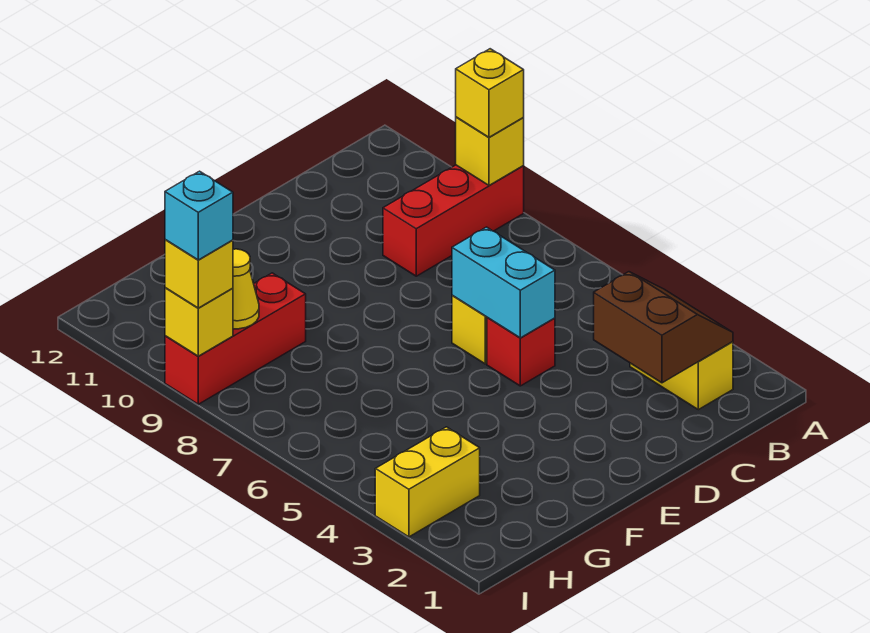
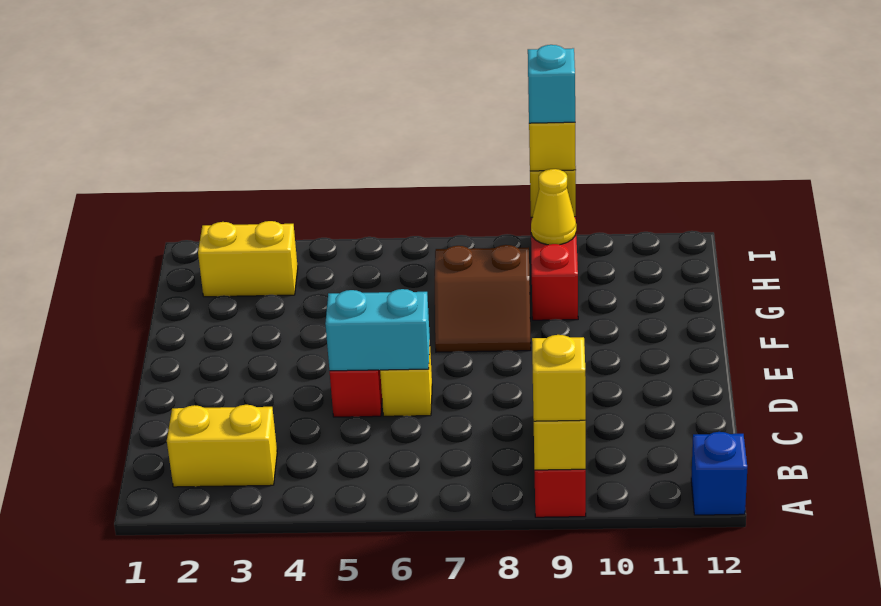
none -> blue 1x1 brick [691,432,747,515]
brown 2x2 slope [594,272,733,383] -> brown 2x2 slope moved to [435,245,531,352]
yellow 1x2 brick [375,427,480,537] -> yellow 1x2 brick turned to [198,221,298,297]

